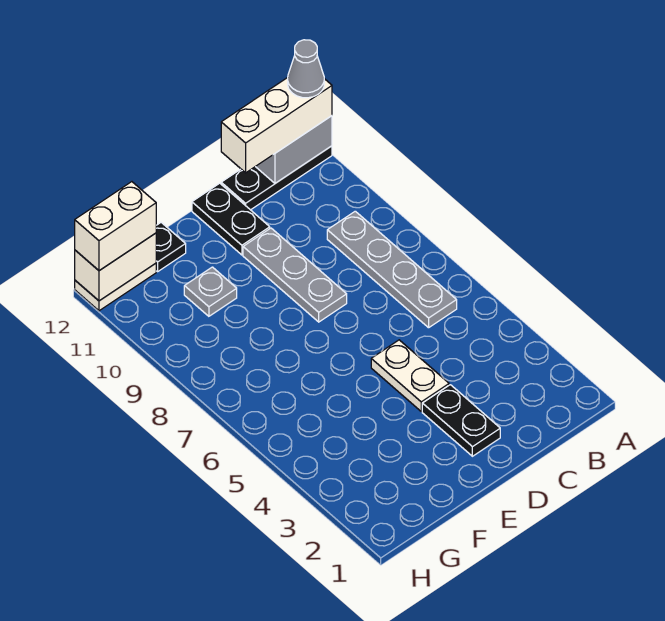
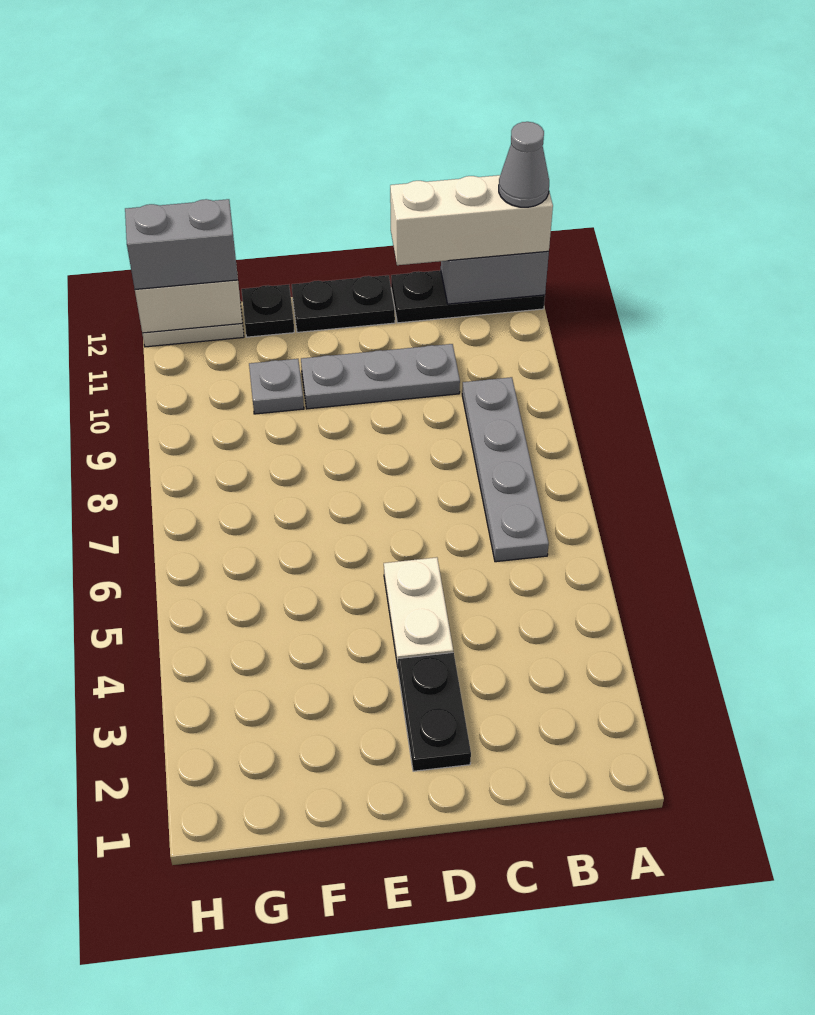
grey 1x3 plate [243,228,347,322] -> grey 1x3 plate turned to [301,344,460,409]
black 1x2 plate [192,183,270,255] -> black 1x2 plate turned to [292,275,395,332]
white 1x2 brick [75,182,156,271] -> grey 1x2 brick [125,199,238,289]

